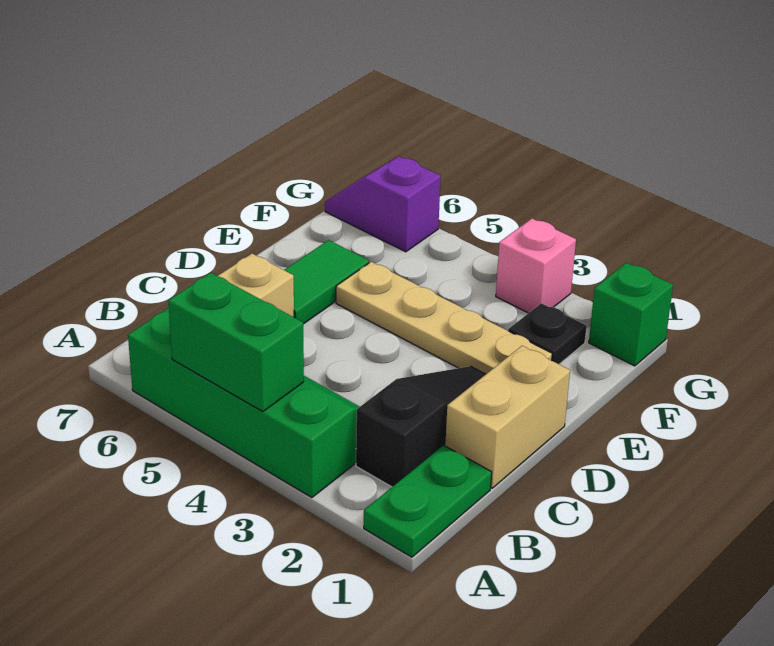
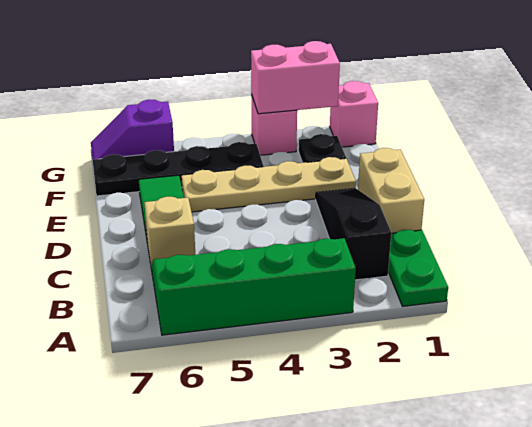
green 1x2 brick [168,273,304,411] -> none
none -> black 1x4 plate [93,142,263,196]
green 1x1 brick [589,263,673,366] -> pink 1x1 brick [330,81,378,147]
none -> pink 1x2 brick [251,41,340,114]

